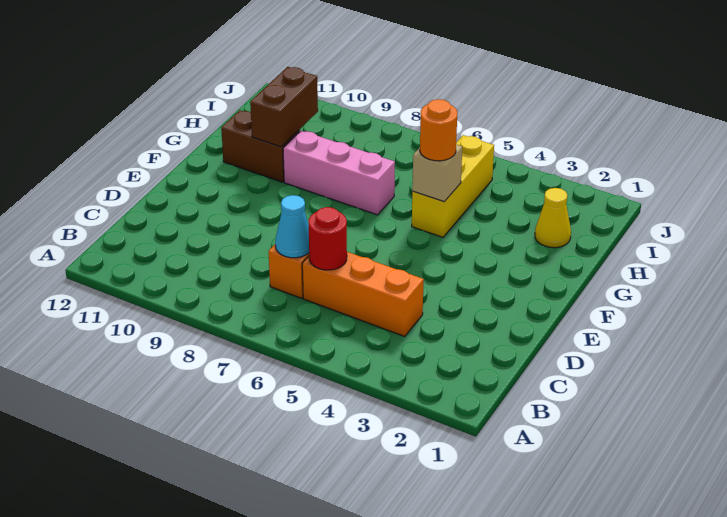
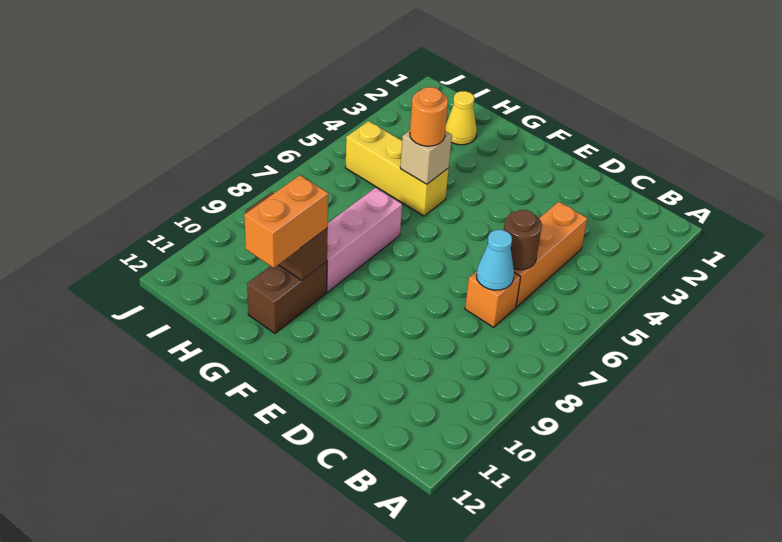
red 1x1 round brick [309,207,347,270] -> brown 1x1 round brick [504,210,542,270]
none -> orange 1x2 brick [244,175,328,268]

